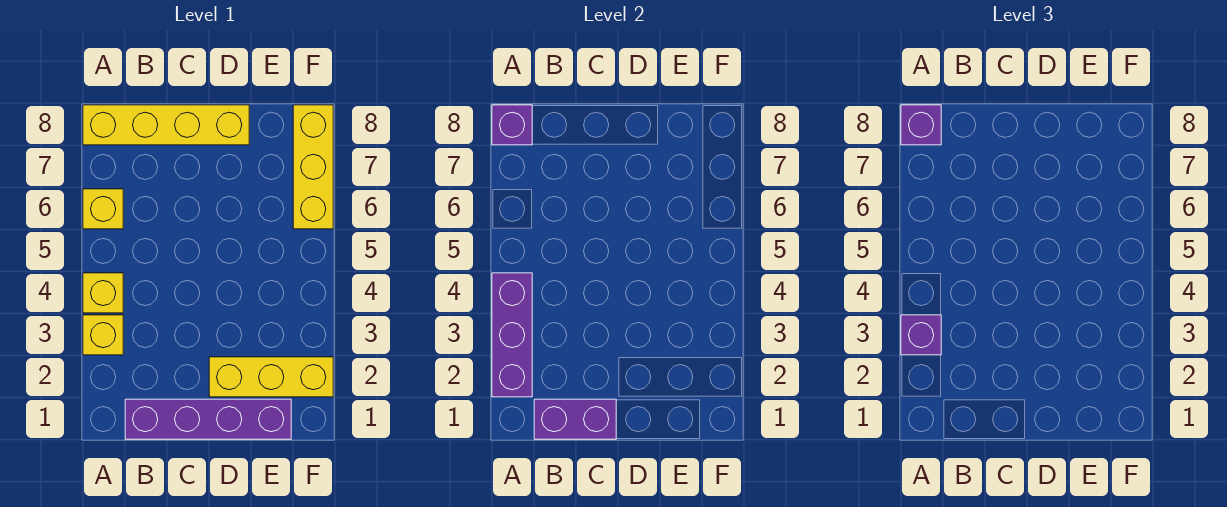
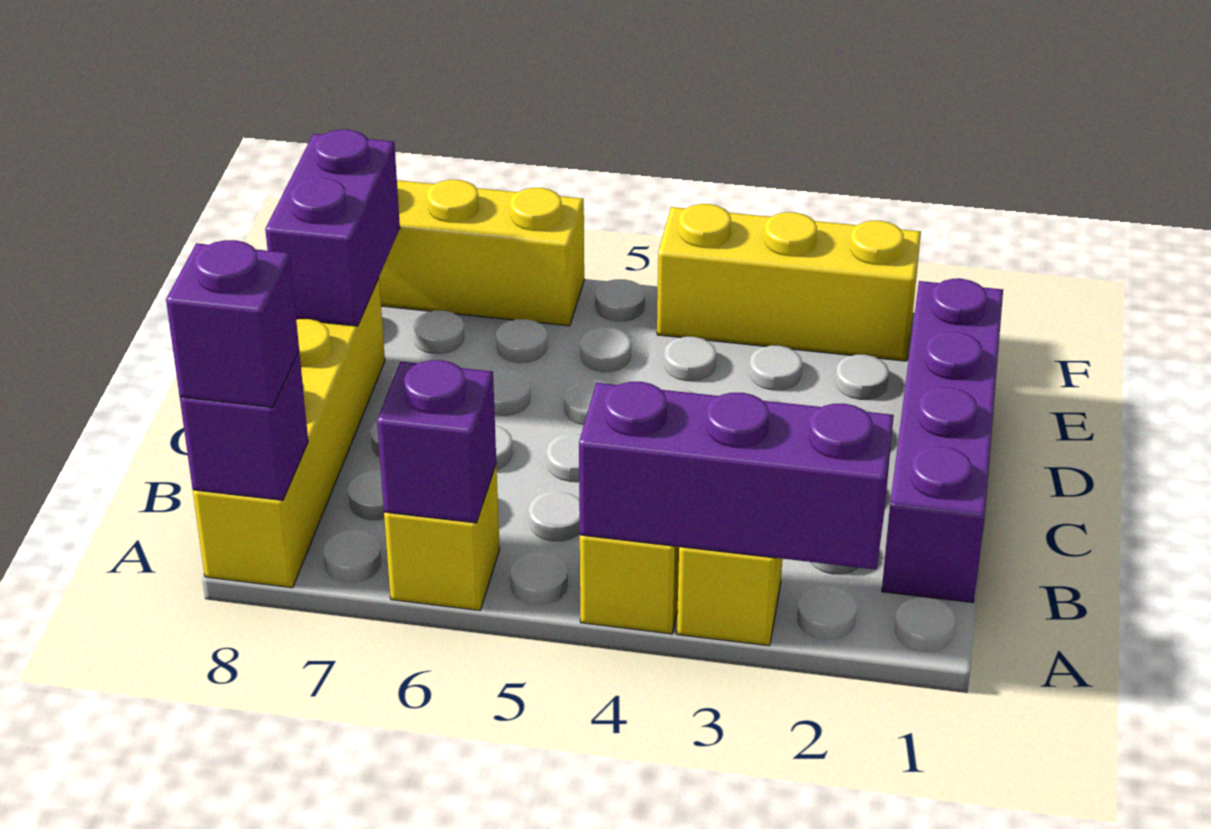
purple 1x1 brick [901,315,941,355] -> purple 1x1 brick moved to [377,360,496,523]
purple 1x2 brick [534,399,616,439] -> purple 1x2 brick moved to [265,130,400,326]
yellow 1x3 brick [209,357,333,397] -> yellow 1x3 brick turned to [657,204,921,361]

